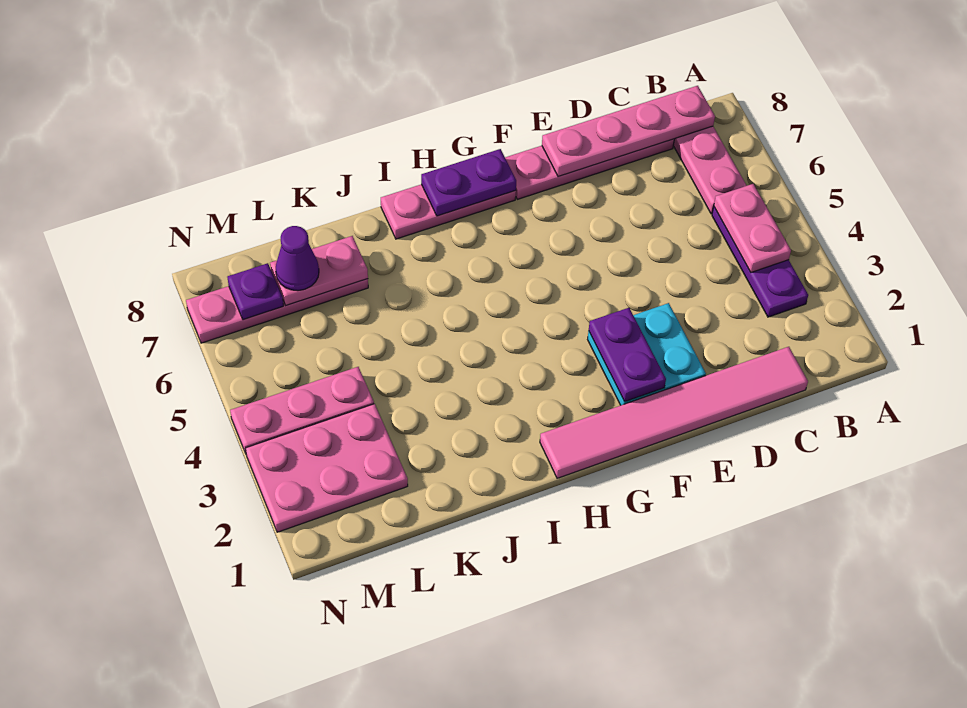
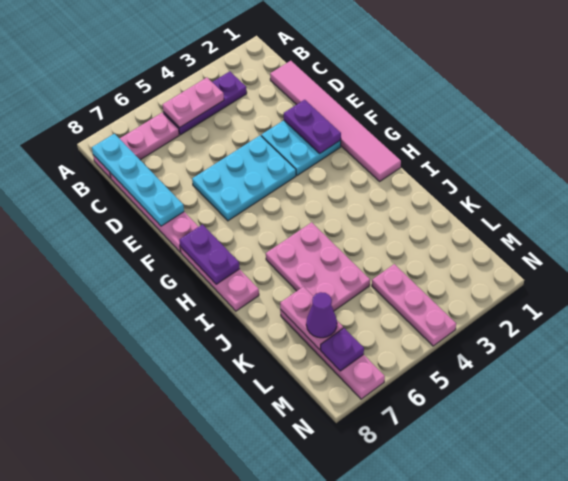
pink 1x4 plate [542,86,715,177] -> cyan 1x4 plate [92,134,184,226]
none -> cyan 2x3 plate [192,136,296,221]
purple 1x2 plate [589,308,666,402] -> purple 1x2 plate turned to [284,100,341,153]
pink 2x3 plate [246,404,408,532] -> pink 2x3 plate moved to [266,222,370,311]

